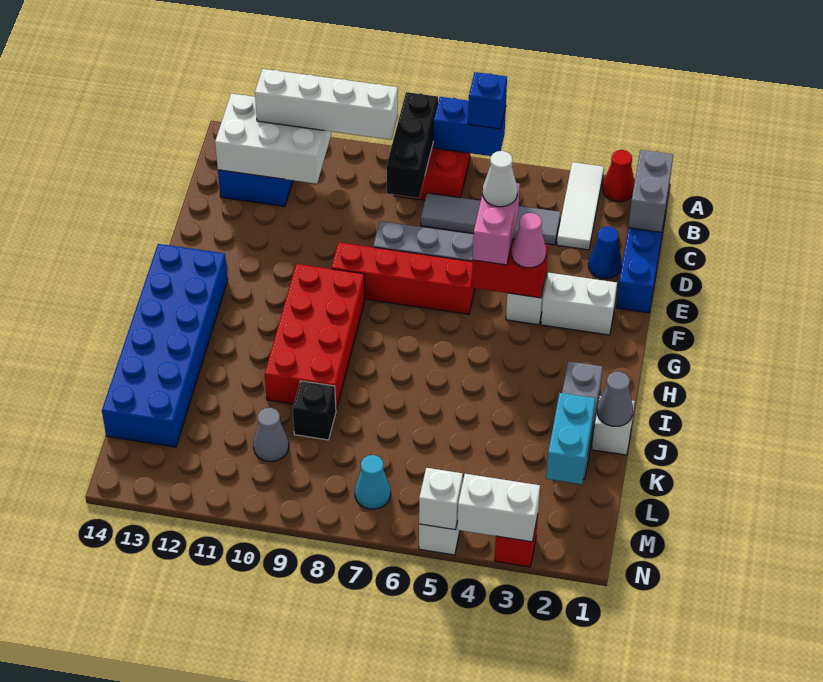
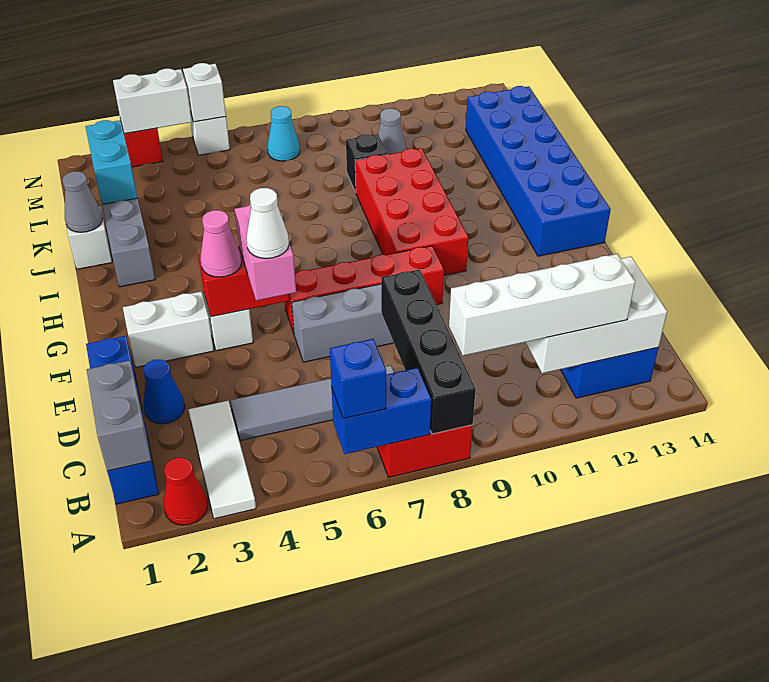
black 1x3 brick [386,92,438,198] -> black 1x4 brick [381,269,476,434]

